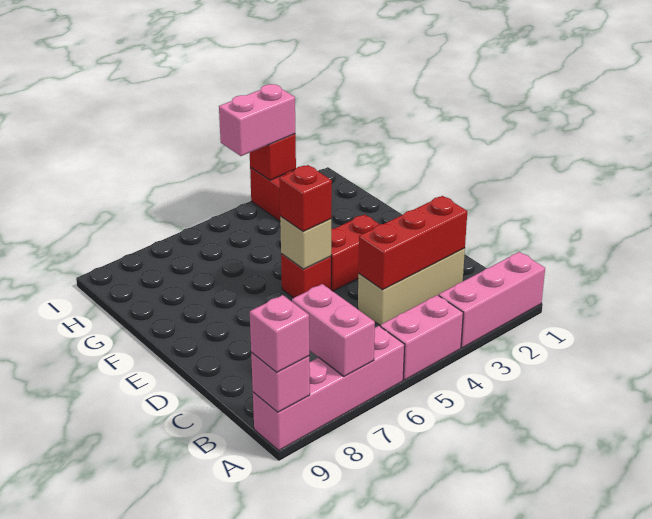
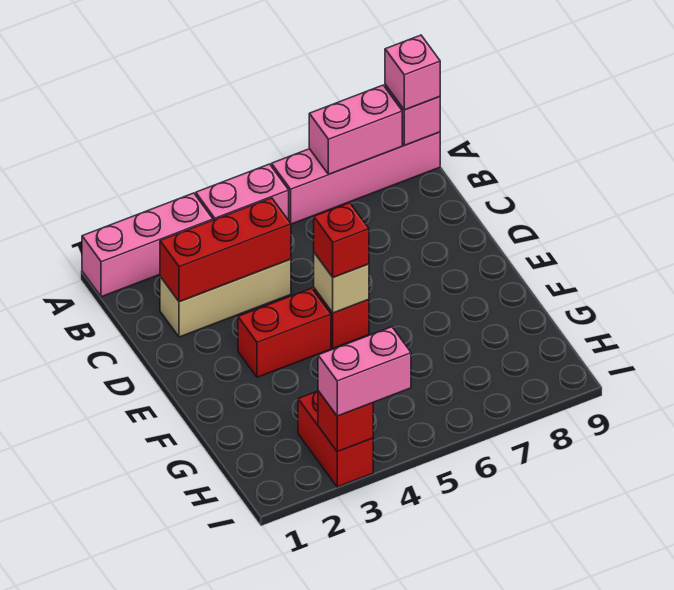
pink 1x2 brick [292,284,375,377] -> pink 1x2 brick turned to [309,85,402,174]

